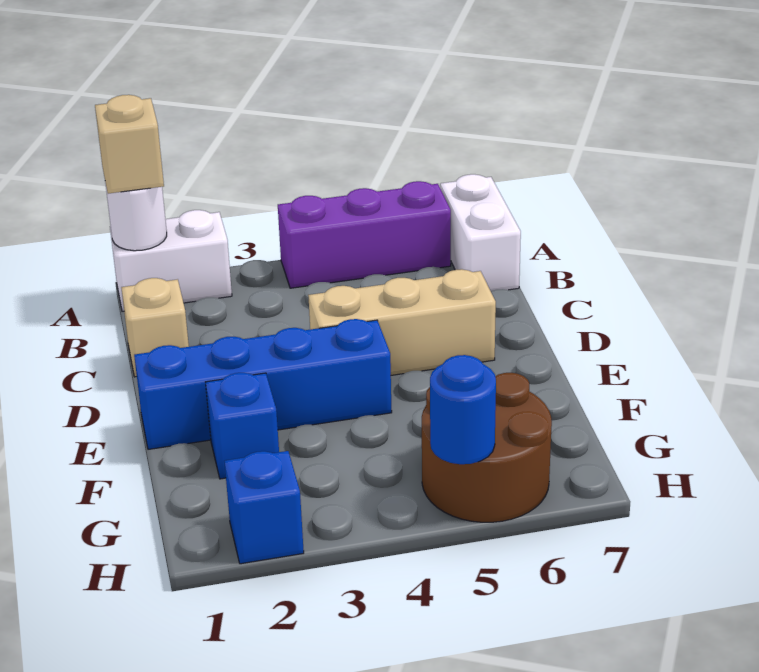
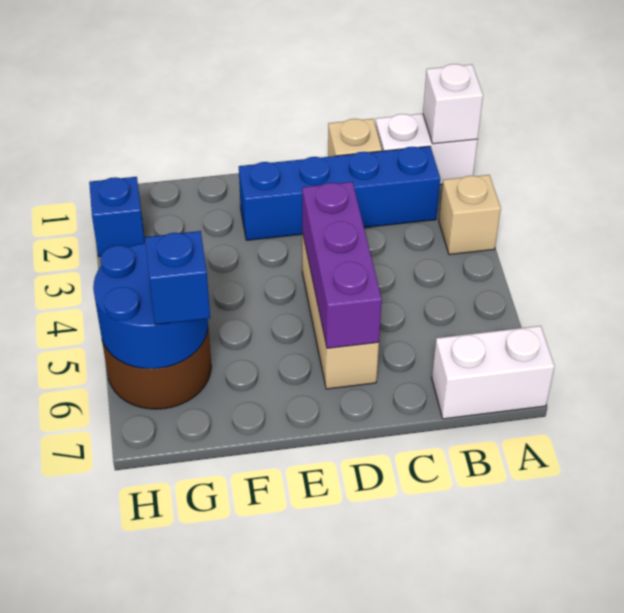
white 1x2 brick [110,210,232,311] -> white 1x2 brick turned to [375,114,478,185]
white 1x1 round brick [105,183,167,251] -> white 1x1 brick [423,64,483,144]
tan 1x1 brick [95,95,164,194] -> tan 1x1 brick moved to [439,175,501,255]
purple 1x3 brick [278,181,451,288] -> purple 1x3 brick moved to [302,182,382,348]
blue 1x4 brick [134,319,392,449] -> blue 1x4 brick turned to [239,146,440,240]
blue 1x1 brick [206,373,279,479] -> blue 1x1 brick moved to [145,231,210,325]
blue 1x1 round brick [430,355,496,464] -> blue 2x2 round brick [93,243,208,369]

